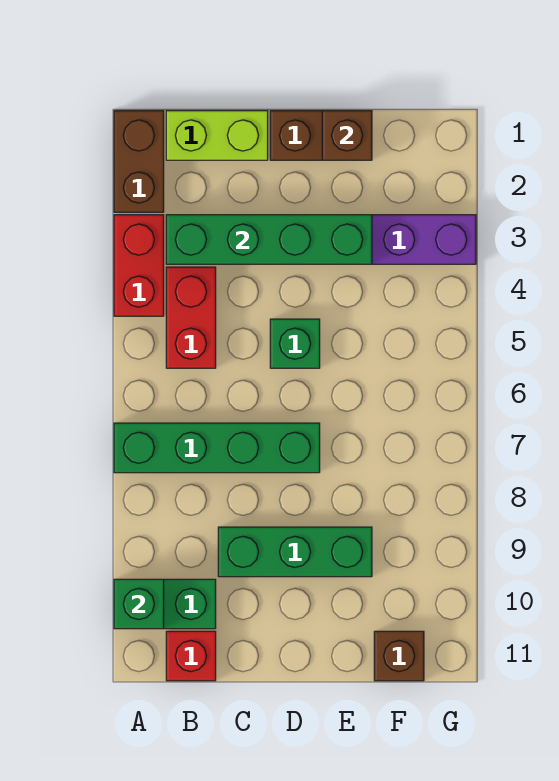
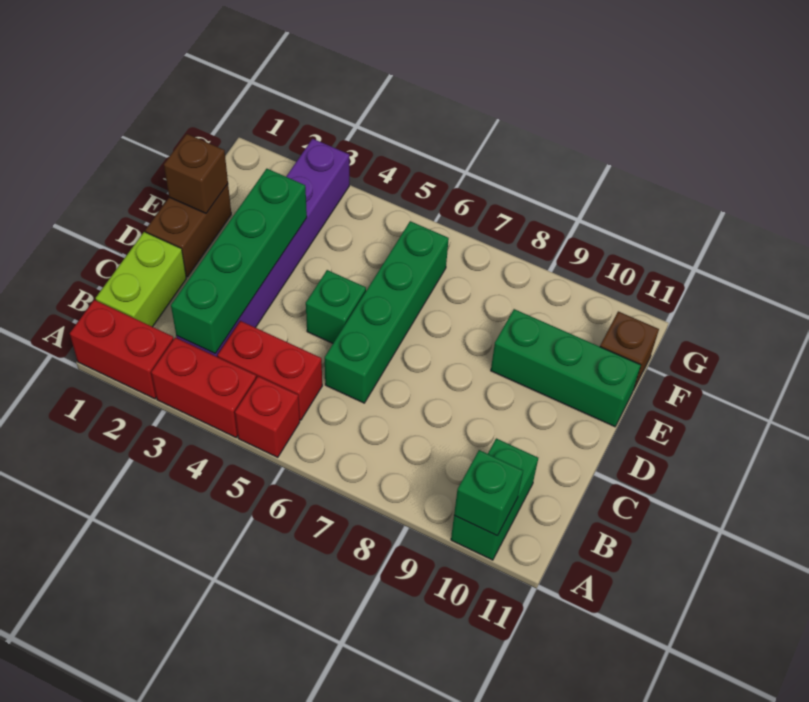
brown 1x2 brick [114,111,164,212] -> red 1x2 brick [70,300,174,399]
green 1x4 brick [114,423,320,473] -> green 1x4 brick moved to [325,221,449,403]
red 1x1 brick [166,631,216,681] -> red 1x1 brick moved to [235,376,300,457]
green 1x3 brick [218,527,372,577] -> green 1x3 brick turned to [491,309,641,427]

